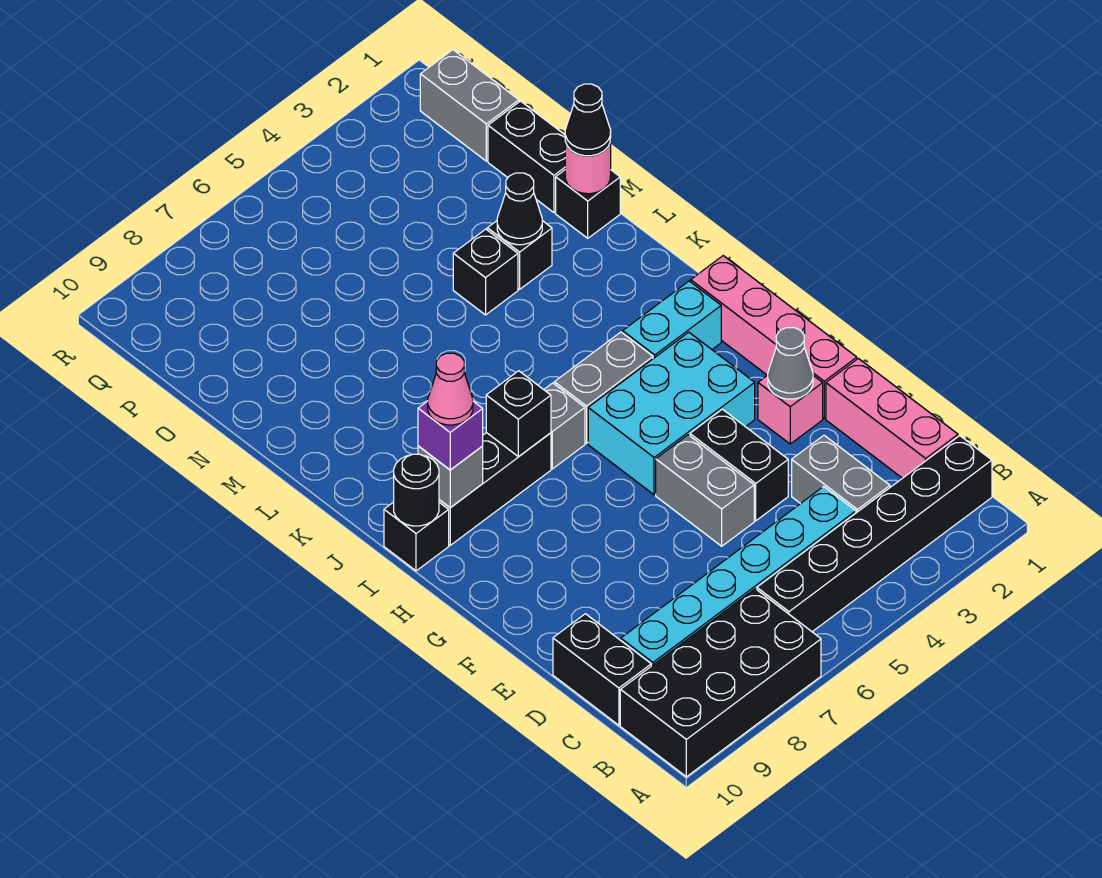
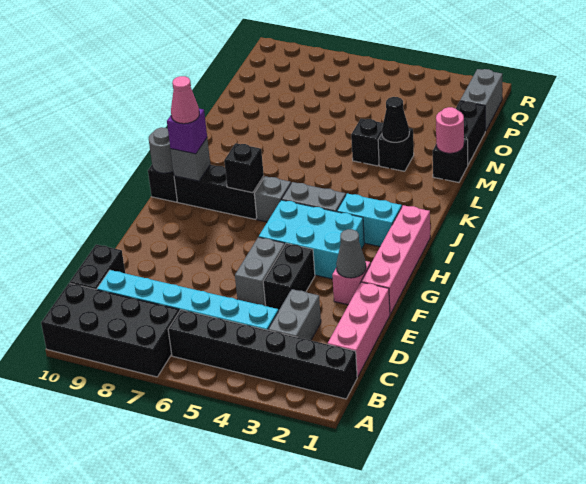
black 1x1 round brick [394,454,439,526] -> grey 1x1 round brick [149,127,173,173]
black 1x1 cone [565,84,611,156] -> none

